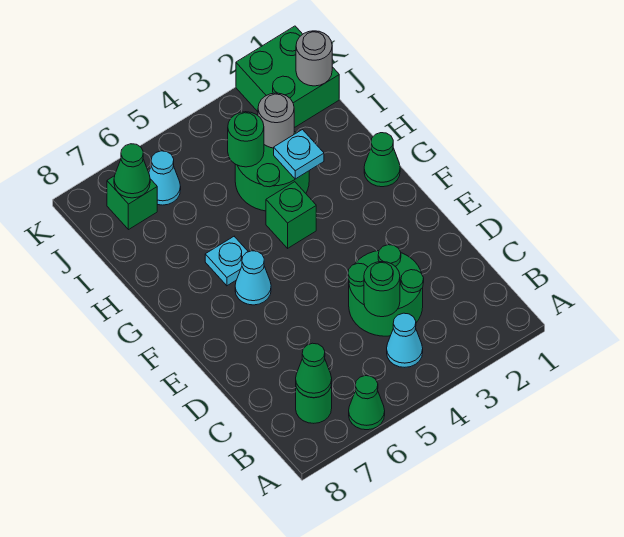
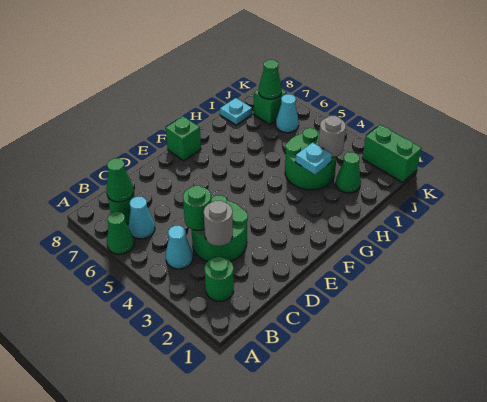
cyan 1x1 cone [235,251,271,305] -> cyan 1x1 cone moved to [128,197,155,239]
green 1x1 cone [364,133,400,187] -> green 1x1 cone moved to [336,152,361,193]
green 1x1 brick [266,182,316,248] -> green 1x1 brick moved to [166,116,201,161]
cyan 1x1 plate [205,236,248,286] -> cyan 1x1 plate moved to [220,98,252,125]
green 1x1 round brick [228,112,264,167] -> green 1x1 round brick moved to [205,257,234,301]
green 2x2 brick [236,26,339,128] -> green 1x2 brick [362,125,422,182]
grey 1x1 round brick [296,31,332,86] -> grey 1x1 round brick moved to [204,201,233,246]

